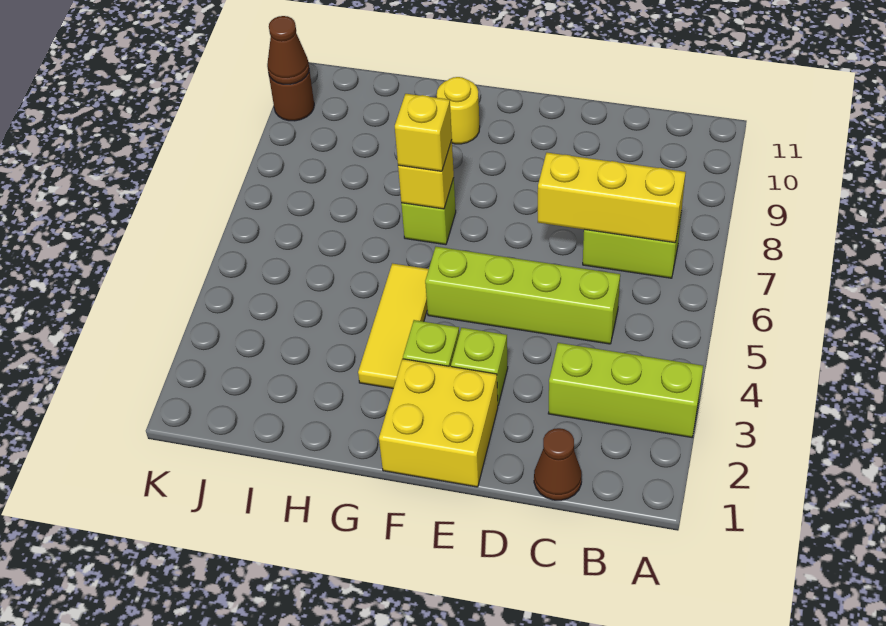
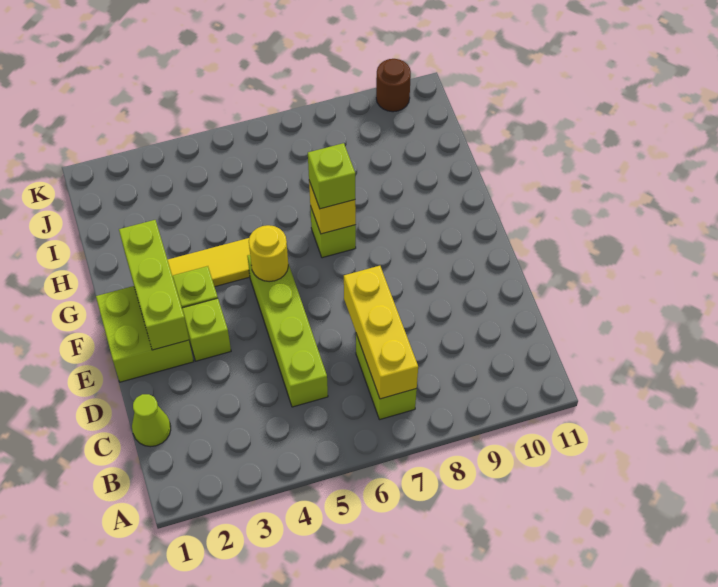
lime 1x3 brick [548,343,703,437] -> lime 1x3 brick moved to [119,220,189,350]
brown 1x1 cone [534,428,582,500] -> lime 1x1 cone [132,394,171,447]
yellow 2x2 brick [379,359,498,487] -> lime 2x2 brick [96,286,194,382]
yellow 1x1 brick [395,94,452,171] -> lime 1x1 brick [308,143,355,209]
yellow 1x1 round brick [437,77,480,144] -> yellow 1x1 round brick moved to [249,225,288,282]
brown 1x1 cone [267,16,309,84] -> none

